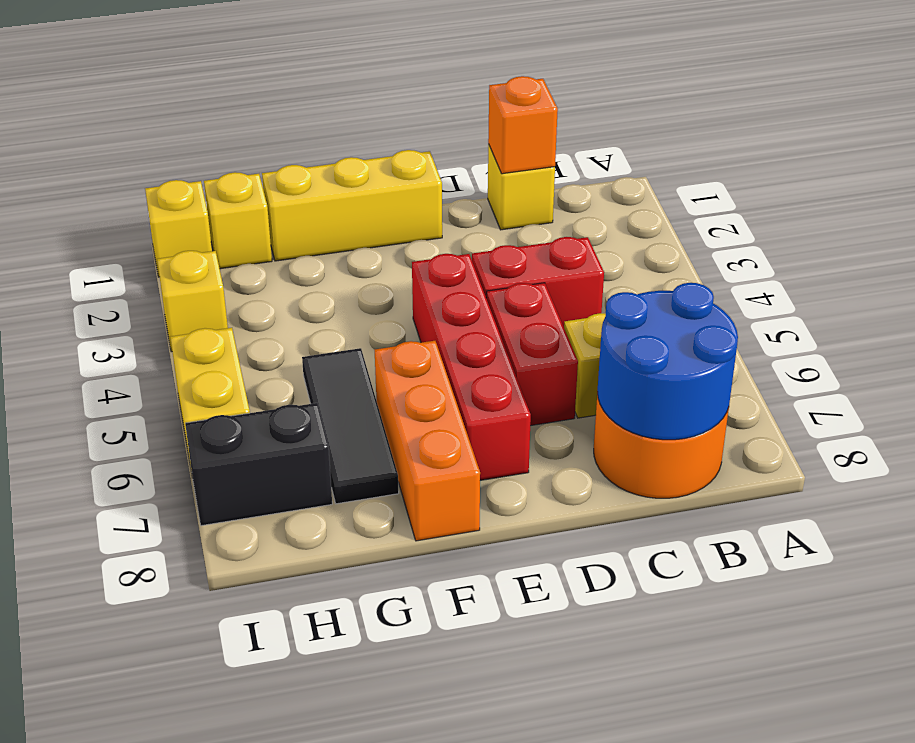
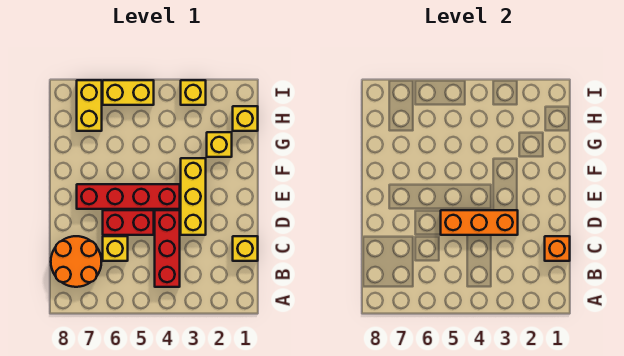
blue 2x2 round brick [598,283,738,440] -> none
red 1x2 brick [472,237,604,327] -> red 1x3 brick [155,210,180,287]
yellow 1x3 brick [262,150,442,261] -> yellow 1x3 brick moved to [181,158,206,235]
orange 1x3 brick [374,341,480,541] -> orange 1x3 brick moved to [441,210,518,235]
black 1x3 tile [302,348,399,504] -> none
black 1x2 brick [185,403,332,526] -> yellow 1x2 brick [77,80,102,131]
yellow 1x1 brick [145,180,212,277] -> yellow 1x1 brick moved to [207,132,232,157]

